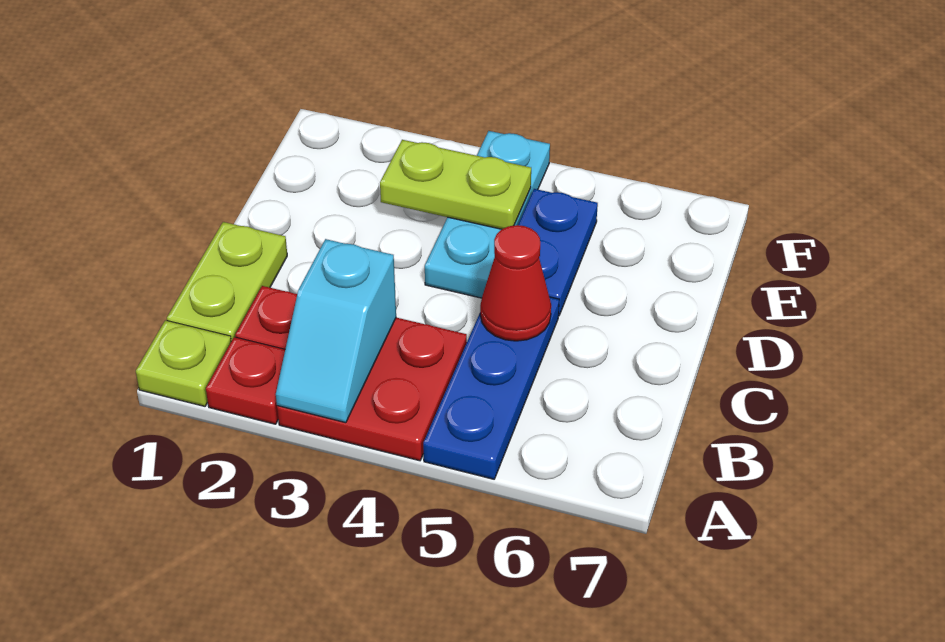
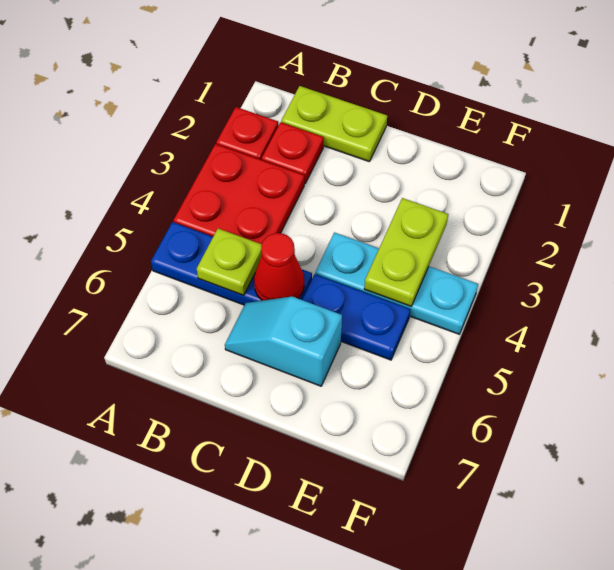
lime 1x1 plate [136,320,231,406] -> lime 1x1 plate moved to [197,229,262,295]
cyan 1x2 slope [276,239,396,423] -> cyan 1x2 slope moved to [225,297,342,386]

